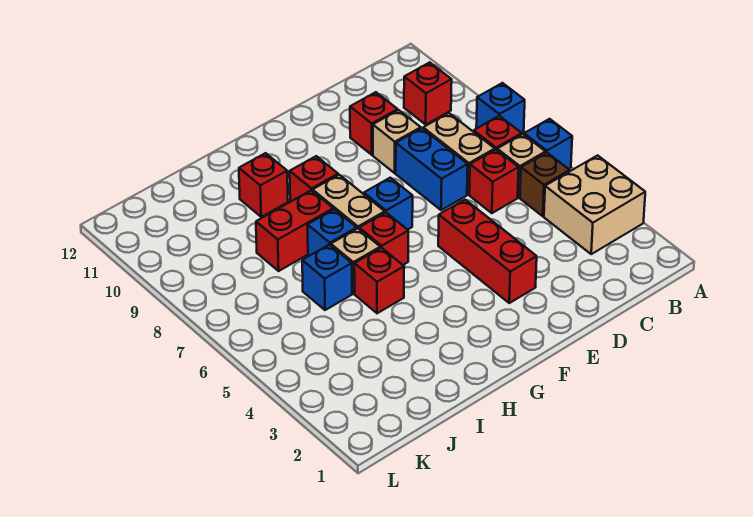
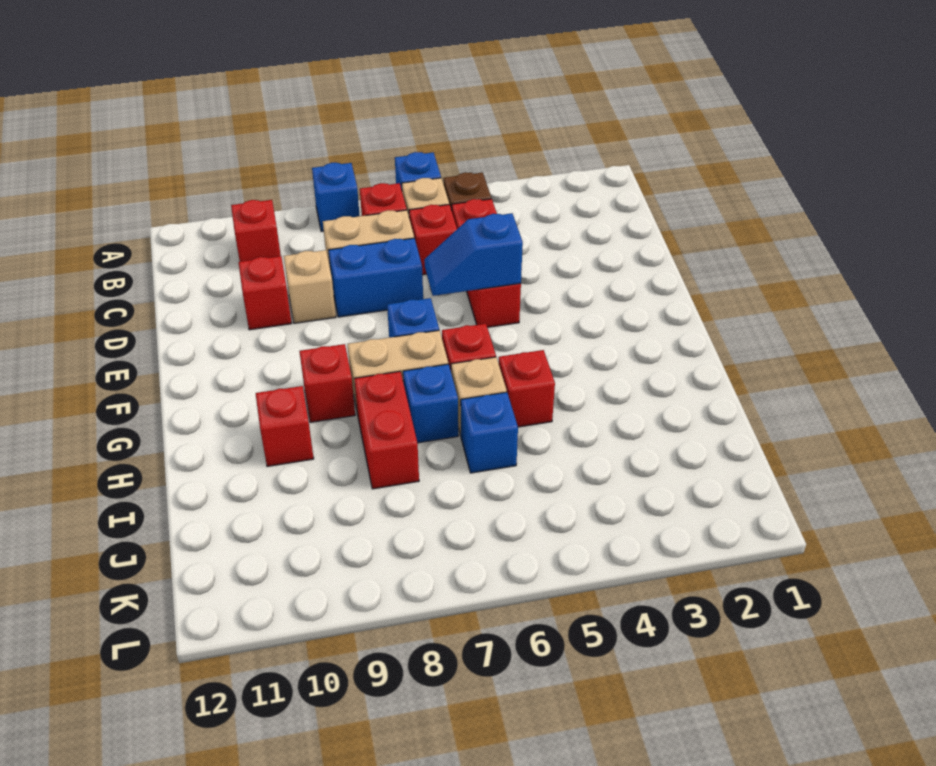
tan 2x2 brick [544,155,645,254] -> none
red 1x3 brick [438,200,537,303] -> red 1x3 brick turned to [452,199,521,327]
none -> blue 1x2 slope [424,213,523,296]

